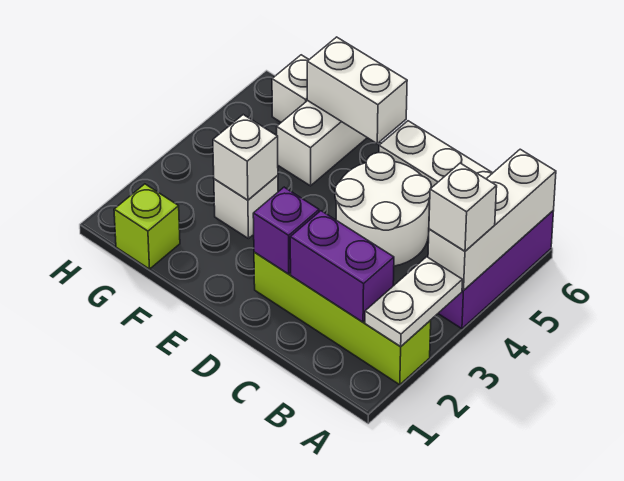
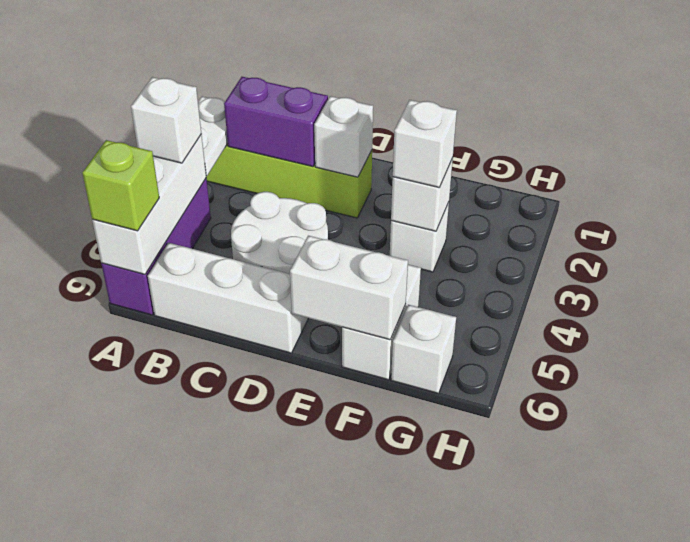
purple 1x1 brick [253,187,319,274] -> white 1x1 brick [314,96,373,177]
none -> white 1x1 brick [393,100,457,187]
lime 1x1 brick [114,184,180,269] -> lime 1x1 brick moved to [82,140,159,231]

